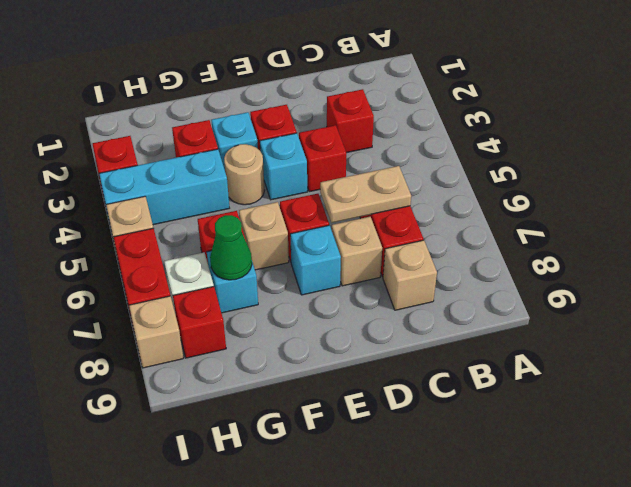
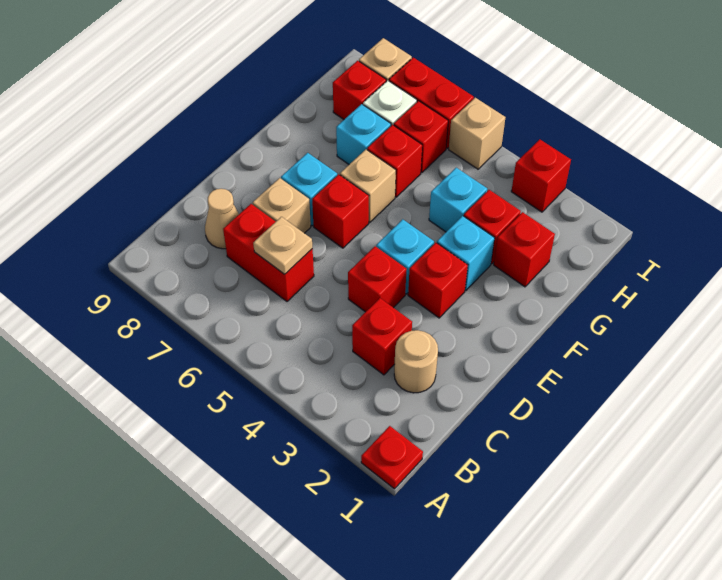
none -> red 1x1 plate [361,426,423,489]
tan 1x2 plate [320,166,411,223] -> tan 1x1 plate [253,217,312,274]
tan 1x1 brick [383,240,437,310] -> tan 1x1 cone [205,189,239,249]
tan 1x1 round brick [224,144,265,205] -> tan 1x1 round brick moved to [394,330,438,393]
none -> red 1x1 brick [494,212,555,287]
cyan 1x3 brick [99,149,229,225] -> cyan 1x1 brick [429,168,487,232]
green 1x1 cone [210,215,252,280] -> none
none -> red 1x1 brick [394,101,448,173]

